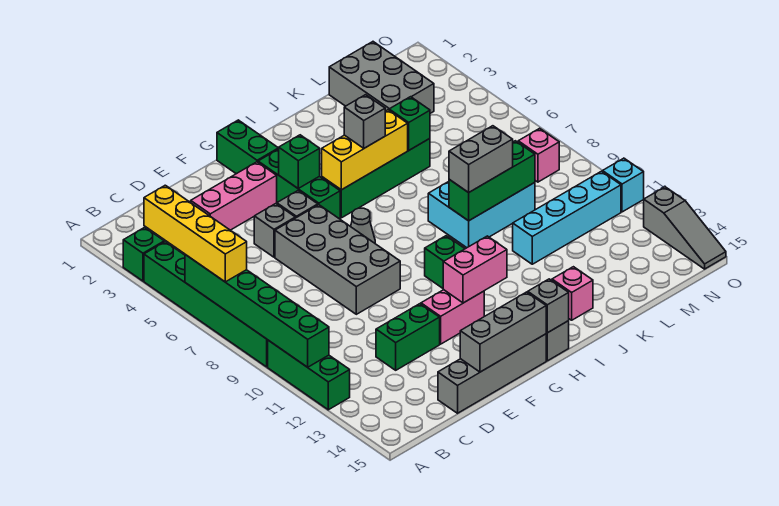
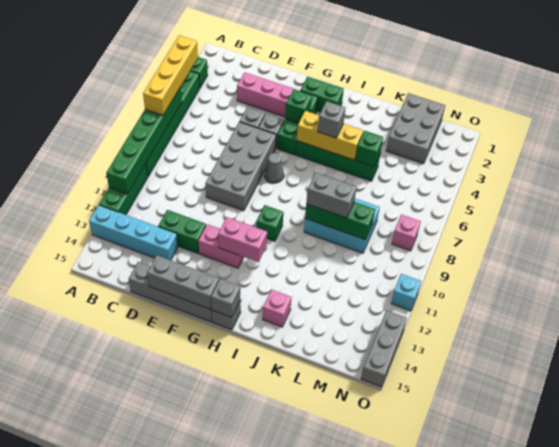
green 1x2 brick [217,120,278,174] -> green 1x2 brick turned to [300,77,344,112]
cyan 1x4 brick [513,171,621,264] -> cyan 1x4 brick moved to [89,205,178,260]
grey 1x3 slope [644,187,726,269] -> grey 1x3 brick [361,310,407,387]

